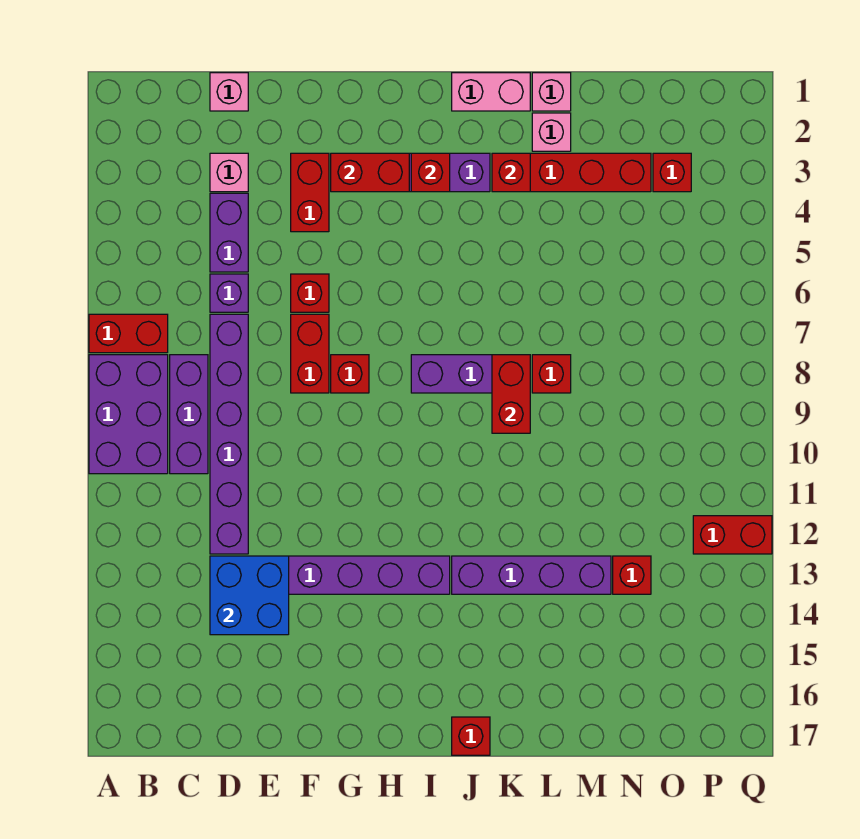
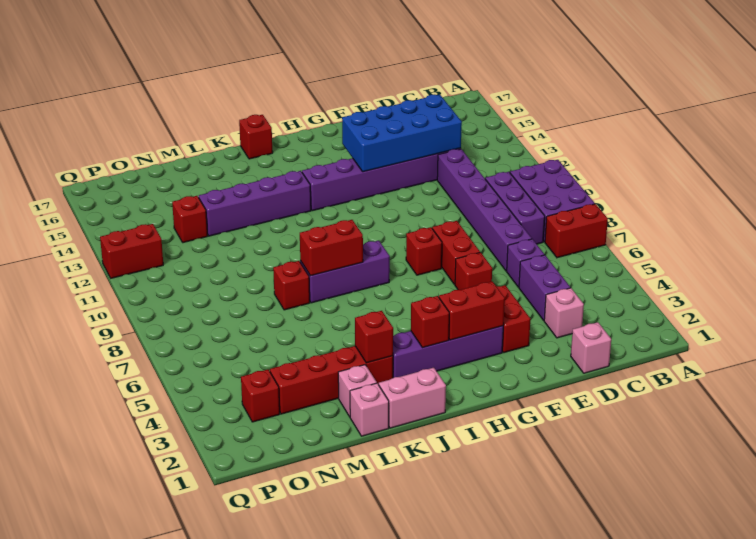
blue 2x2 brick [210,556,289,635] -> blue 2x4 brick [342,95,462,172]
red 1x2 brick [492,355,530,433] -> red 1x2 brick turned to [300,220,363,276]

